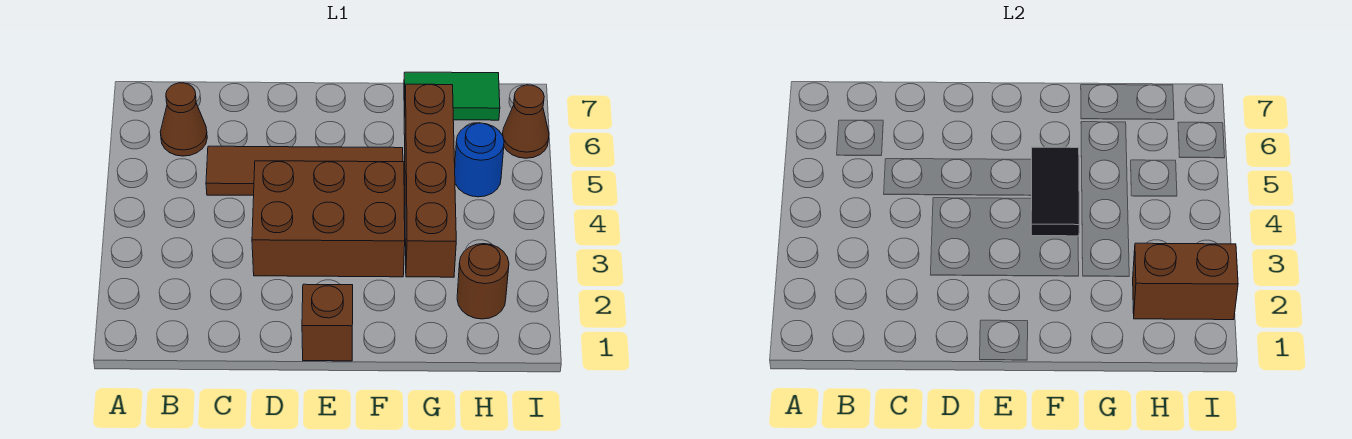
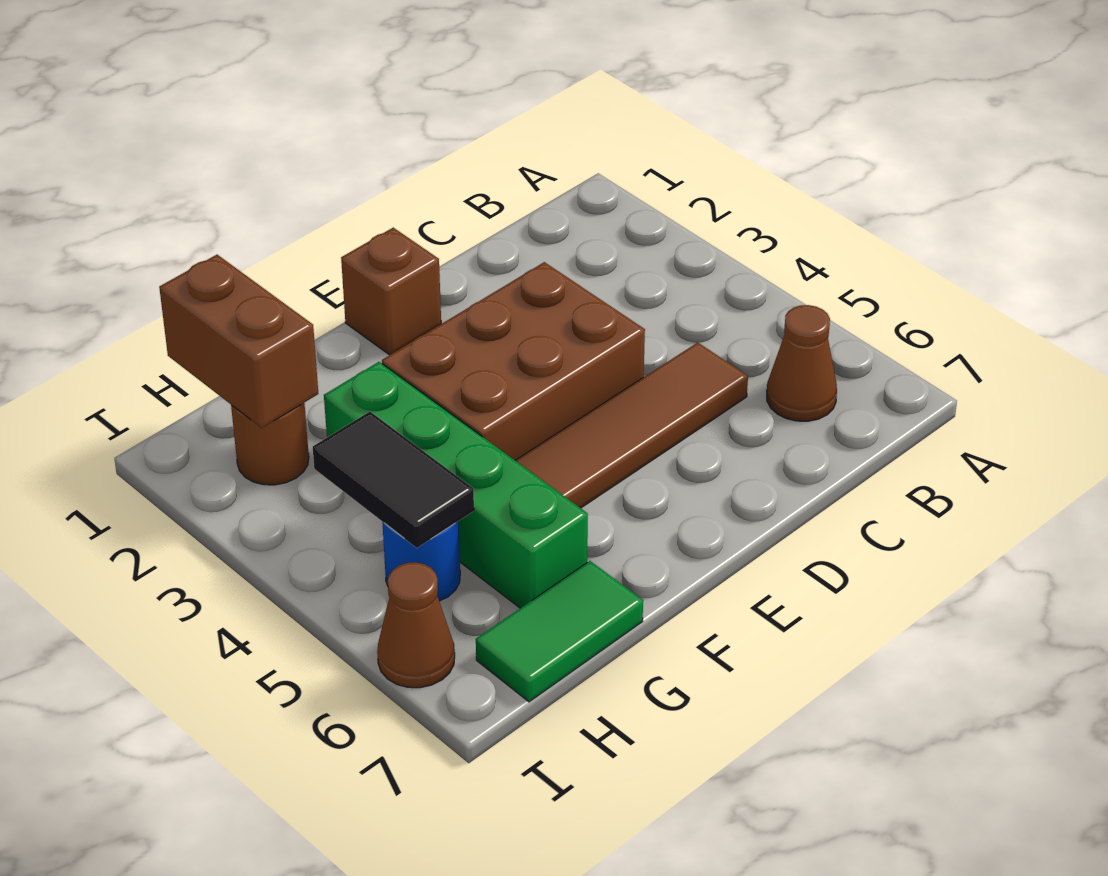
black 1x2 tile [1031,147,1079,236] -> black 1x2 tile moved to [313,412,474,548]
brown 1x4 brick [404,84,456,277] -> green 1x4 brick [324,362,588,608]
brown 1x2 brick [1133,243,1238,320] -> brown 1x2 brick turned to [159,255,318,428]

